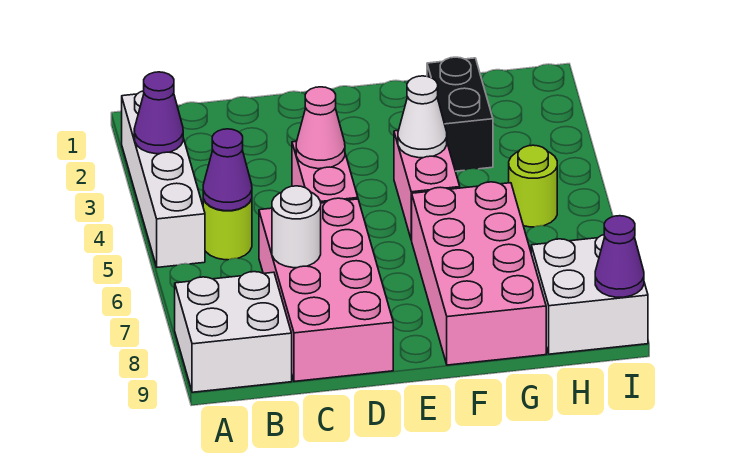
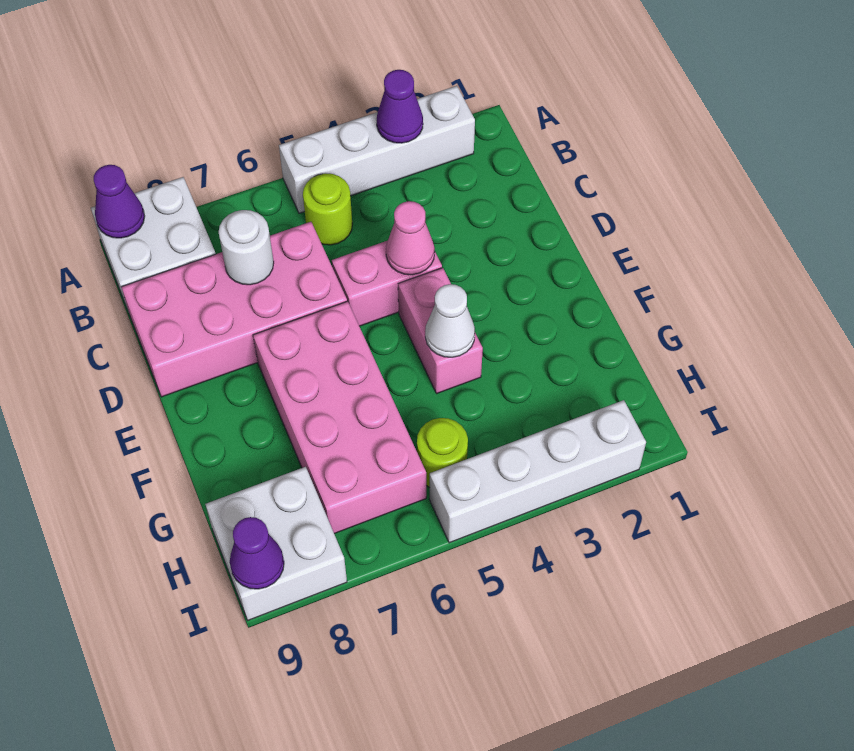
purple 1x1 cone [203,129,252,211] -> purple 1x1 cone moved to [94,165,145,238]
pink 1x2 brick [394,131,460,240] -> pink 1x2 brick turned to [398,268,483,394]
pink 2x4 brick [412,182,546,365] -> pink 2x4 brick turned to [253,301,426,534]
black 1x2 brick [427,57,493,171] -> none
none -> white 1x4 brick [430,400,646,543]

